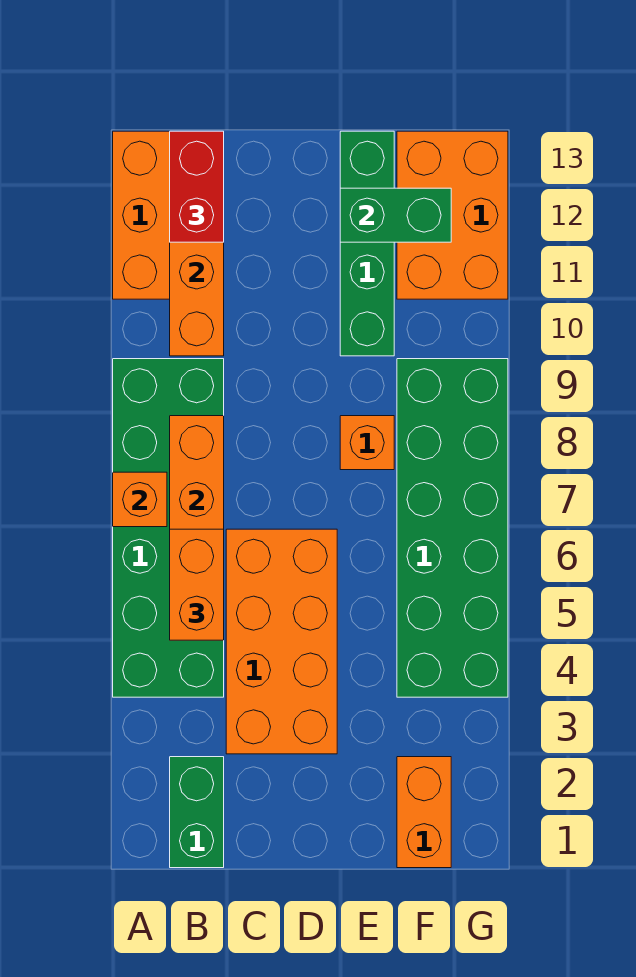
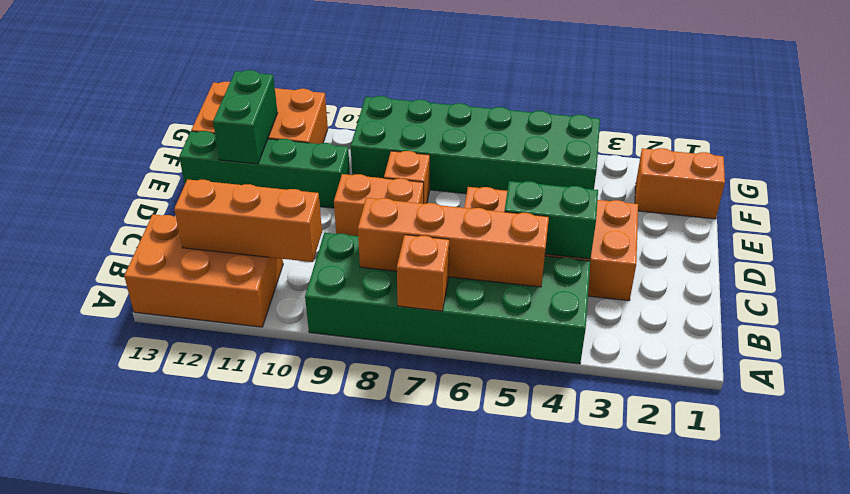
green 1x2 brick [170,757,224,868] -> green 1x2 brick moved to [504,181,598,259]
orange 1x2 brick [170,529,224,640] -> orange 1x2 brick moved to [334,174,424,236]
red 1x2 brick [170,131,224,242] -> none

